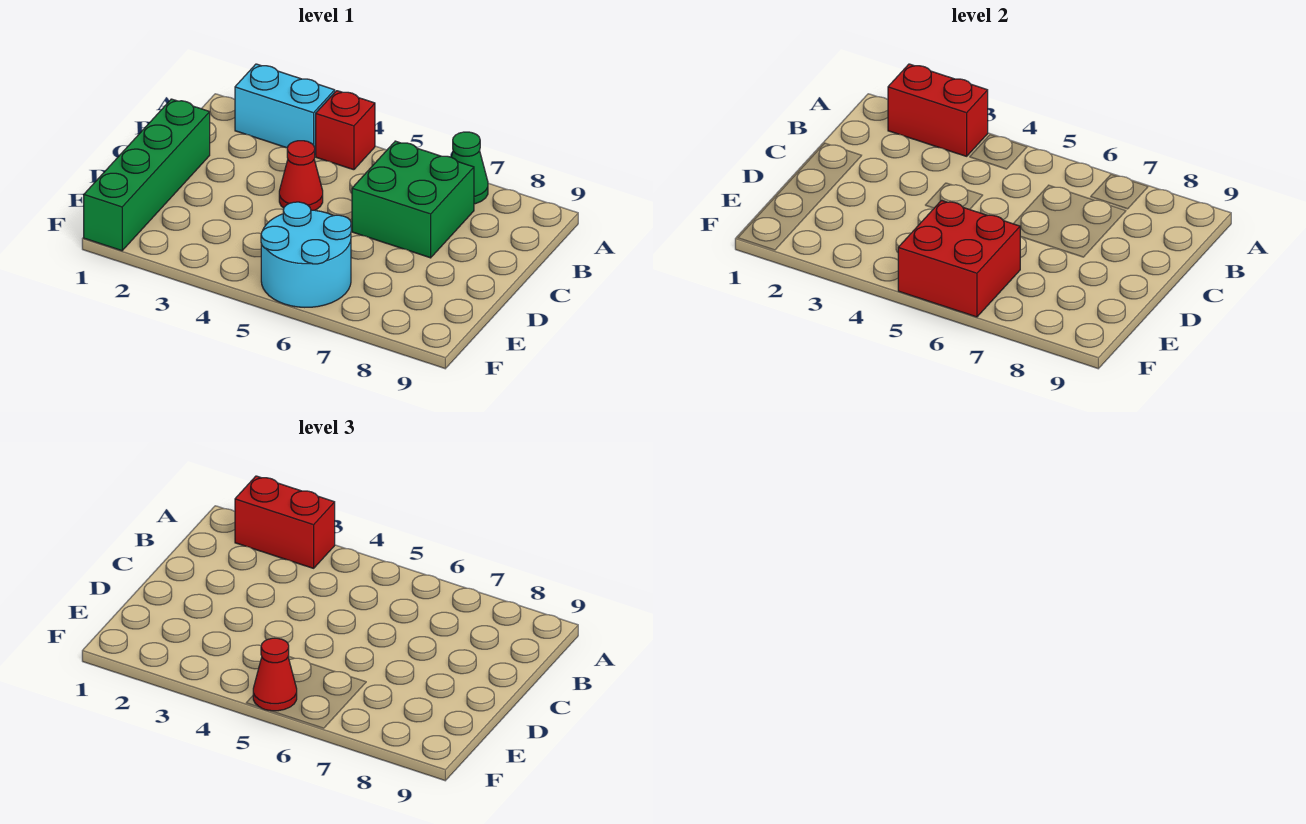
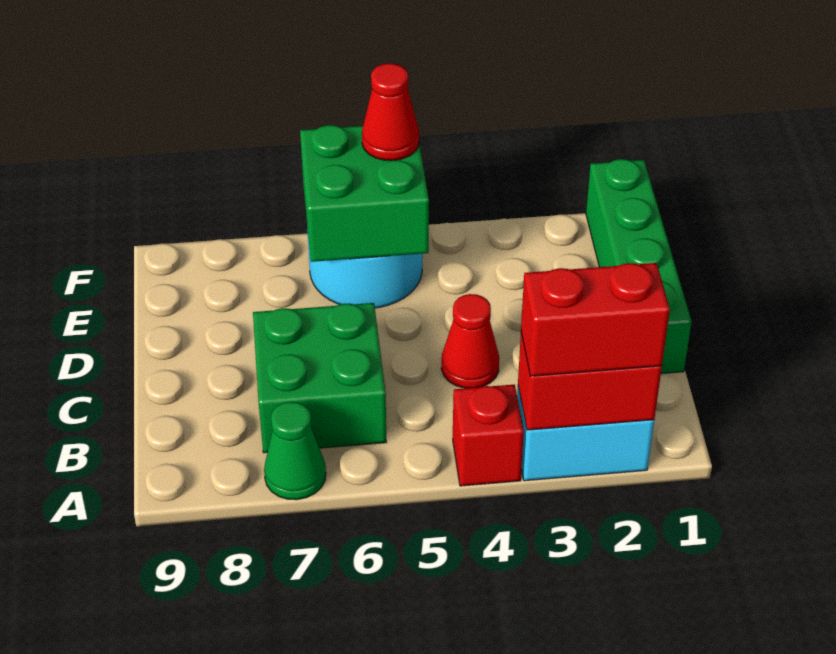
red 2x2 brick [898,200,1021,317] -> green 2x2 brick [300,125,429,262]

